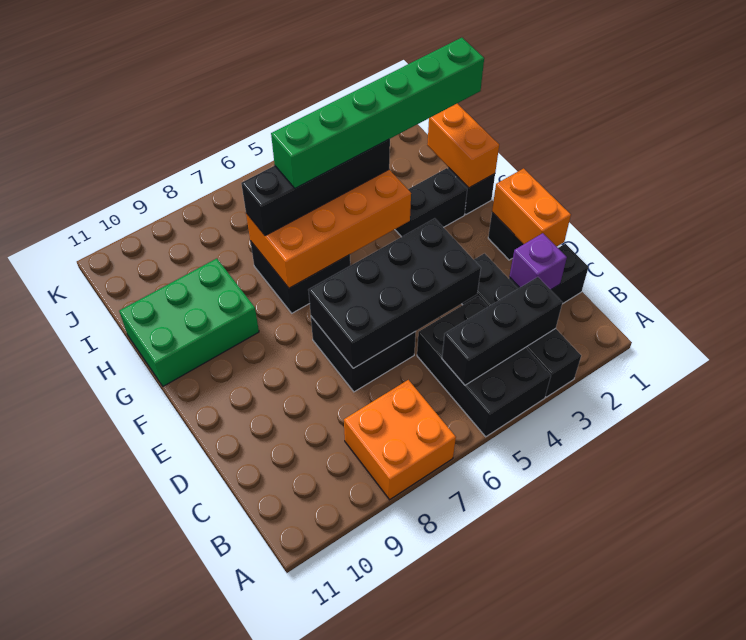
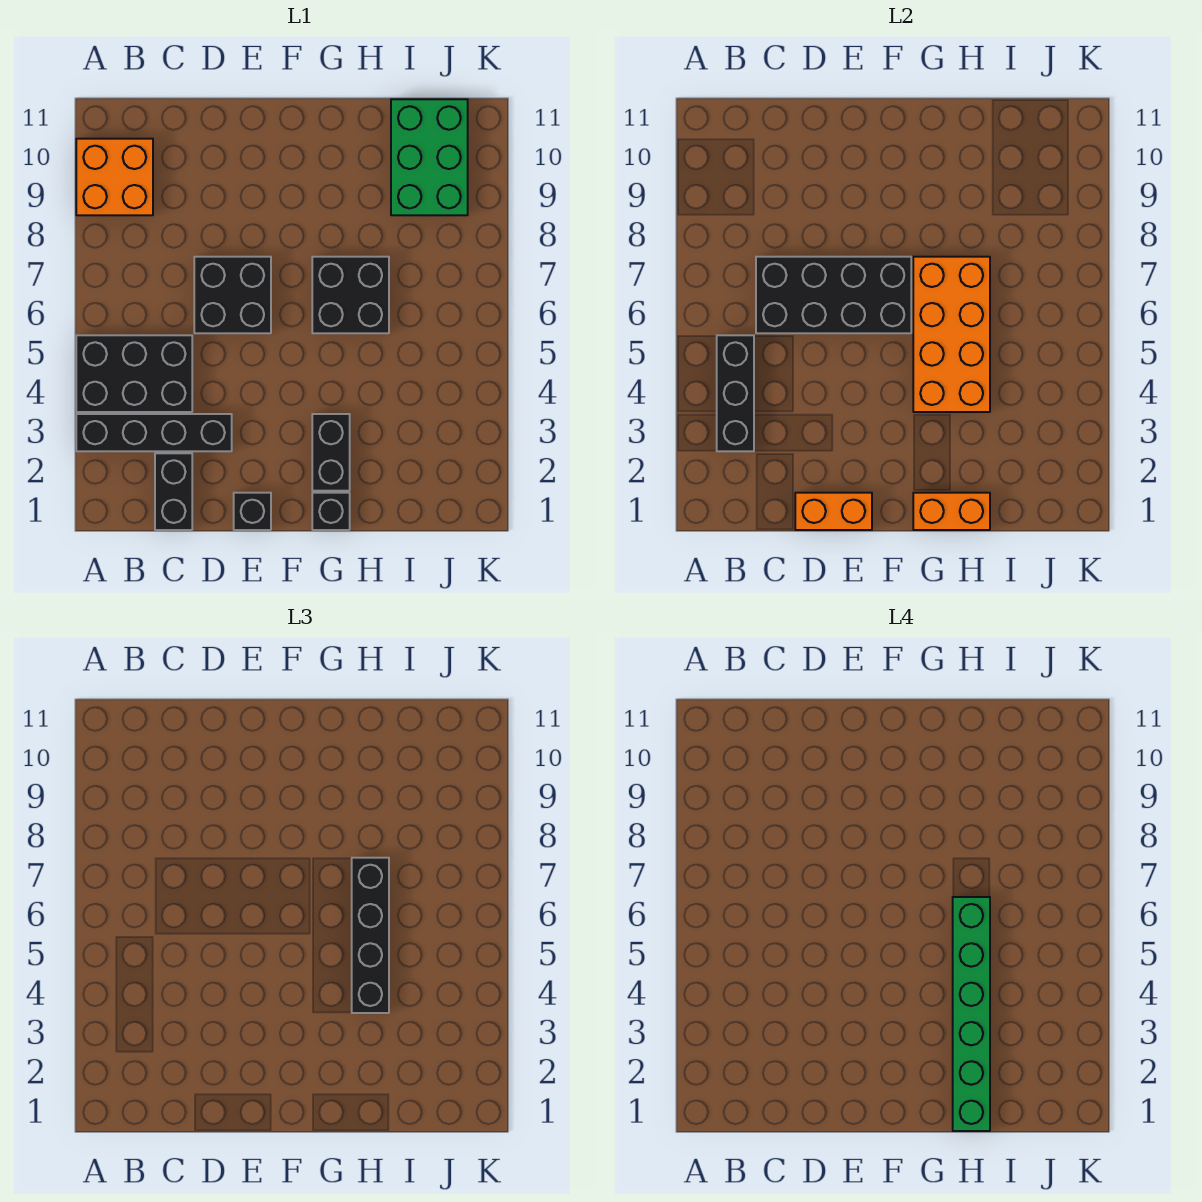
orange 2x2 brick [344,380,456,500] -> orange 2x2 brick moved to [76,139,153,215]
purple 1x1 brick [509,233,567,290] -> none
black 2x4 brick [308,218,481,368] -> black 2x4 brick turned to [756,257,911,333]
green 2x3 brick [119,259,259,386] -> green 2x3 brick moved to [391,99,468,215]

